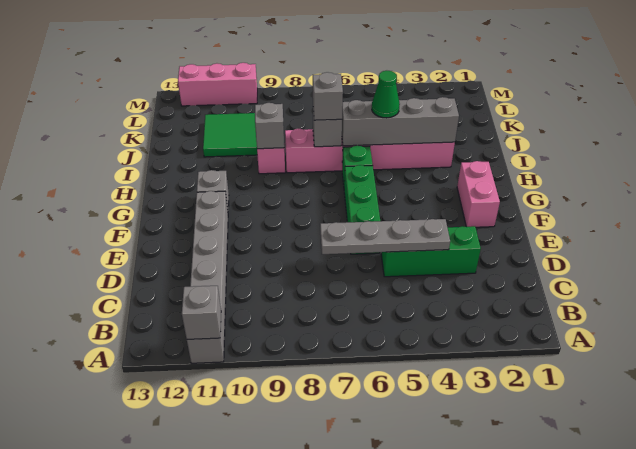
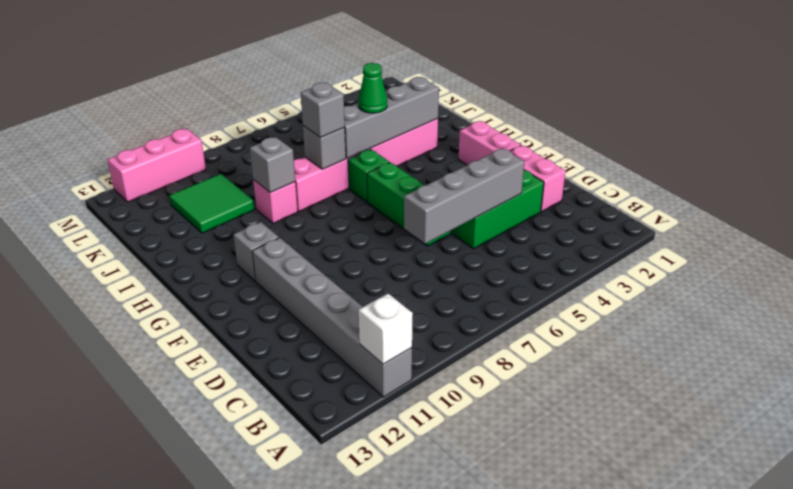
grey 1x1 brick [182,286,221,339] -> white 1x1 brick [359,294,413,364]
none -> pink 1x2 brick [510,145,566,212]
grey 1x4 plate [320,219,450,254] -> grey 1x4 brick [404,148,525,244]

